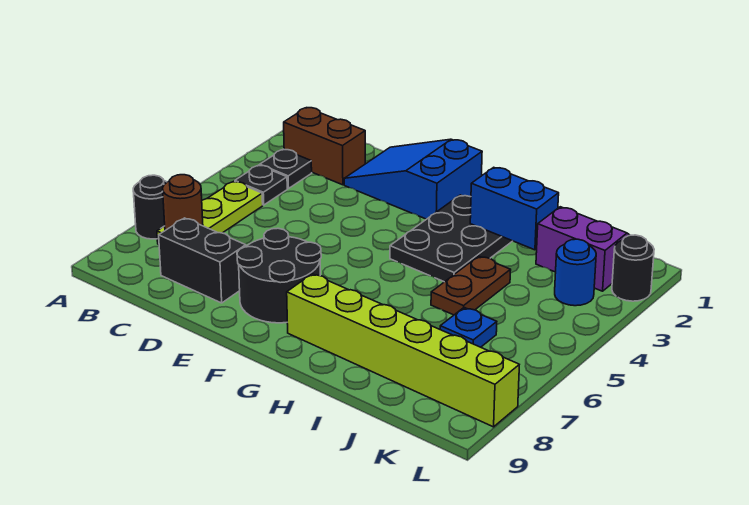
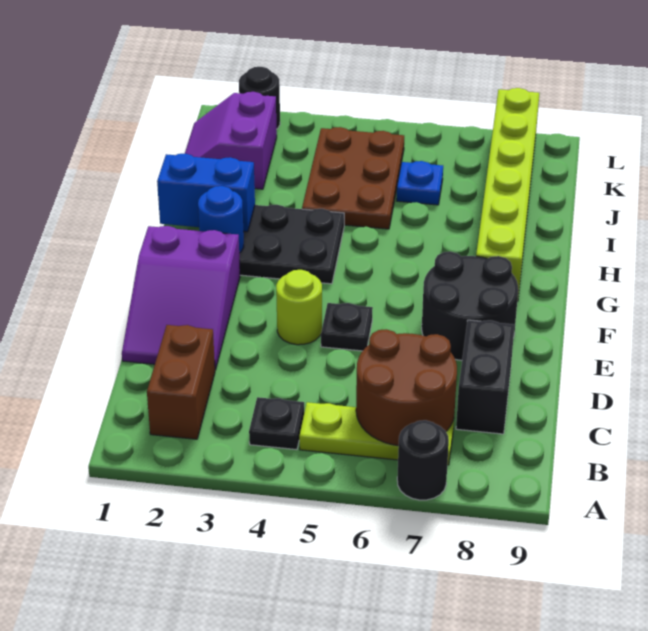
black 1x1 plate [260,149,312,189] -> black 1x1 plate moved to [321,303,373,351]
brown 1x1 round brick [163,175,203,230] -> brown 2x2 round brick [356,329,457,446]
blue 2x3 slope [344,139,482,219] -> purple 2x3 slope [122,226,240,370]
none -> lime 1x1 round brick [276,270,322,345]
blue 1x2 brick [470,167,559,250] -> blue 1x2 brick turned to [157,154,255,232]
brown 1x2 plate [431,256,511,315] -> brown 2x3 plate [302,127,404,229]
blue 1x1 round brick [555,239,596,306] -> blue 1x1 round brick moved to [198,186,244,253]

